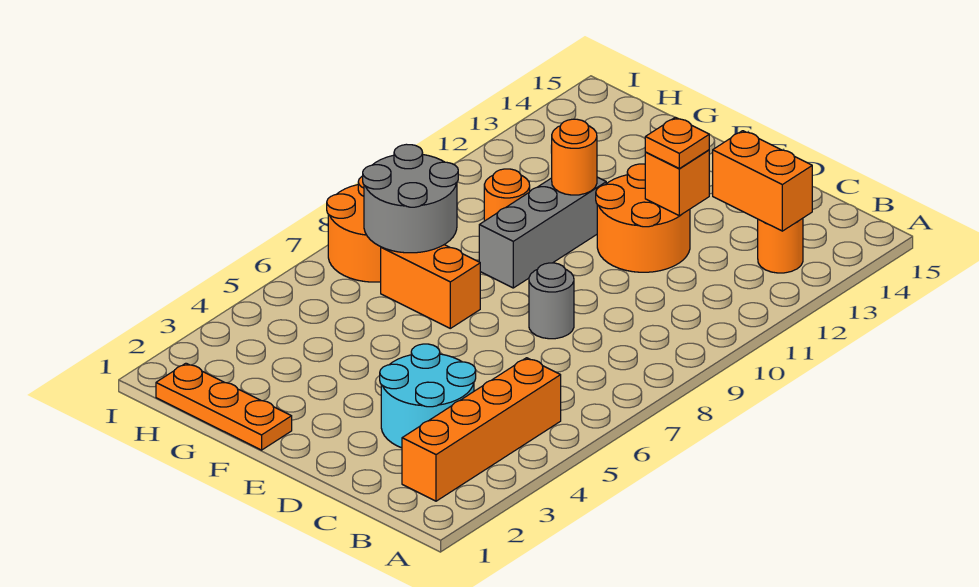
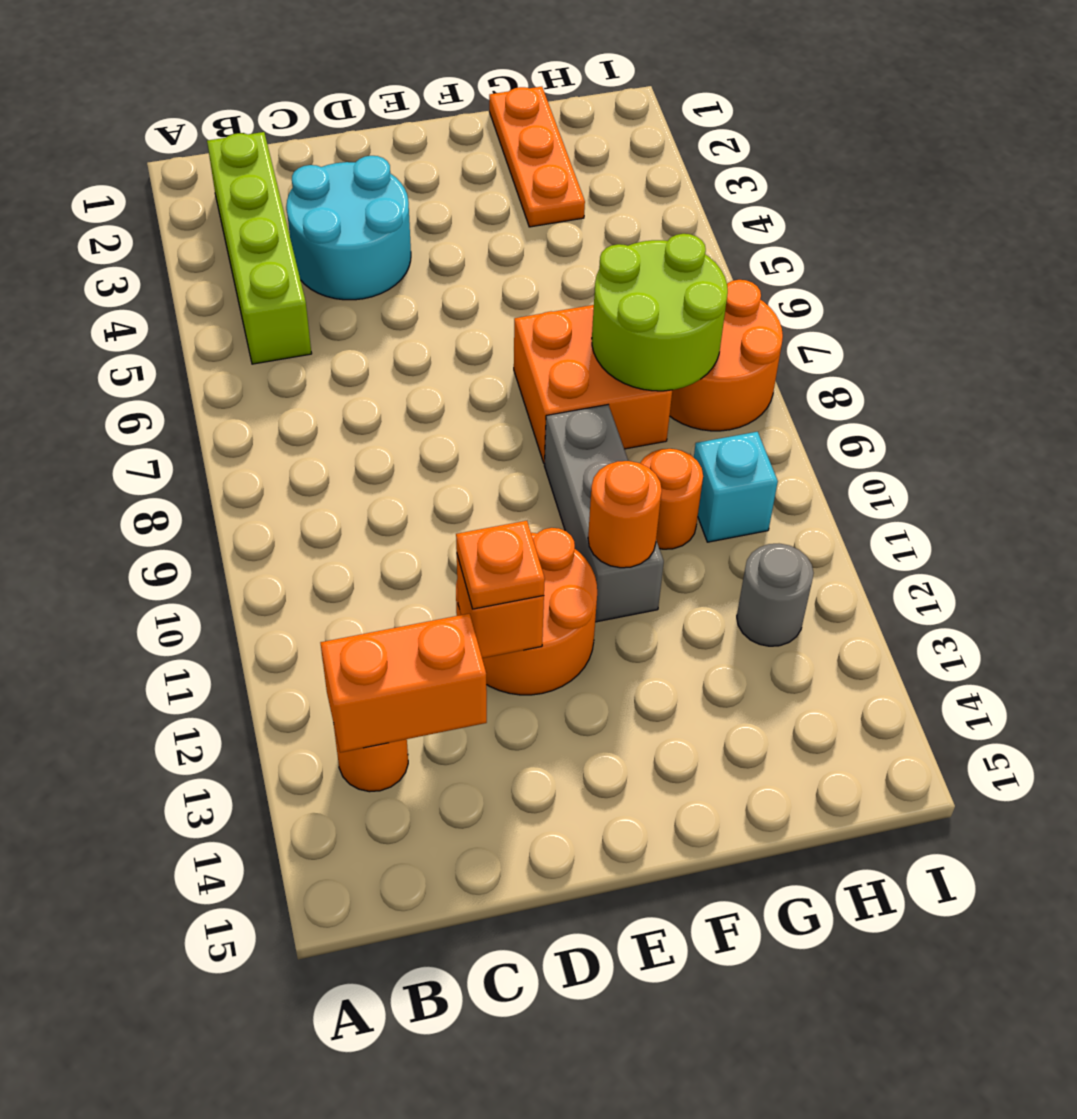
orange 1x4 brick [402,358,561,501] -> lime 1x4 brick [207,132,312,364]
grey 1x1 round brick [529,263,574,339] -> grey 1x1 round brick moved to [737,544,814,646]
orange 1x3 plate [156,363,292,450] -> orange 1x3 plate turned to [489,87,585,227]
orange 1x2 brick [381,245,480,328] -> orange 2x2 brick [514,305,672,464]
grey 2x2 round brick [363,144,458,253] -> lime 2x2 round brick [592,234,728,391]
none -> cyan 1x1 brick [694,432,778,542]

